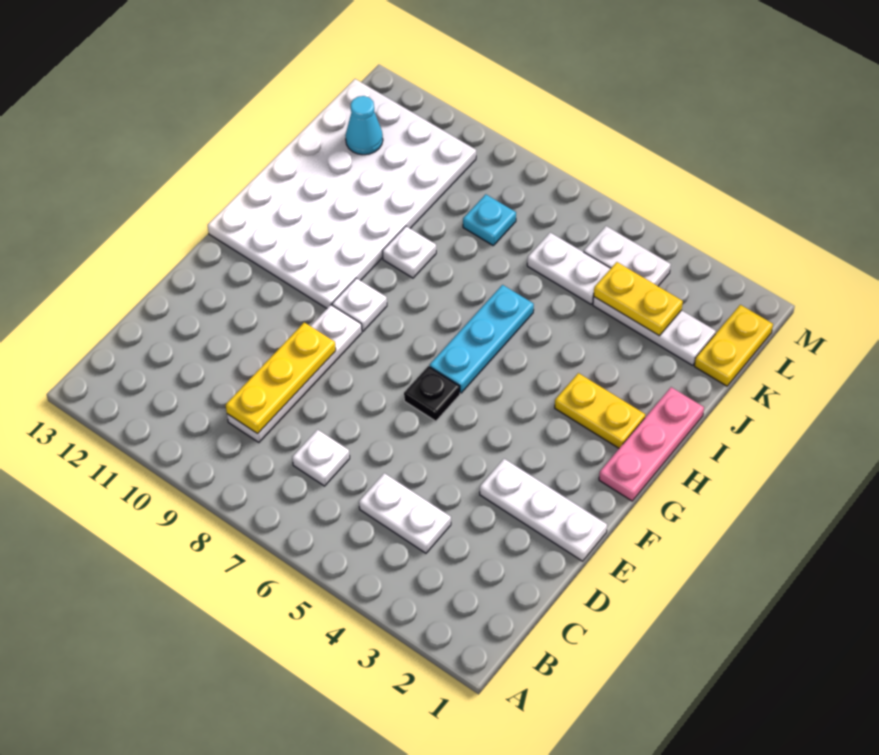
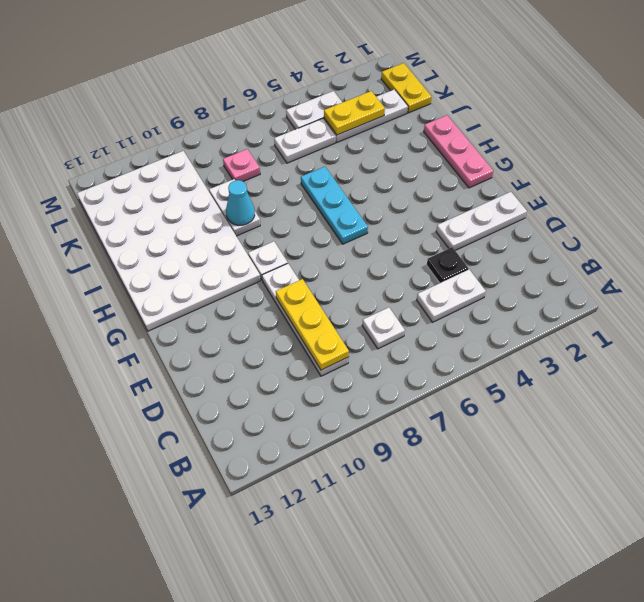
black 1x1 plate [404,366,460,421] -> black 1x1 plate moved to [427,247,468,283]
yellow 1x2 plate [555,373,645,448] -> none
white 1x1 plate [382,226,436,278] -> white 1x2 plate [209,179,260,236]
cyan 1x1 plate [463,194,516,245] -> pink 1x1 plate [223,149,260,182]
cyan 1x1 cone [345,96,383,155] -> cyan 1x1 cone moved to [226,180,255,225]

